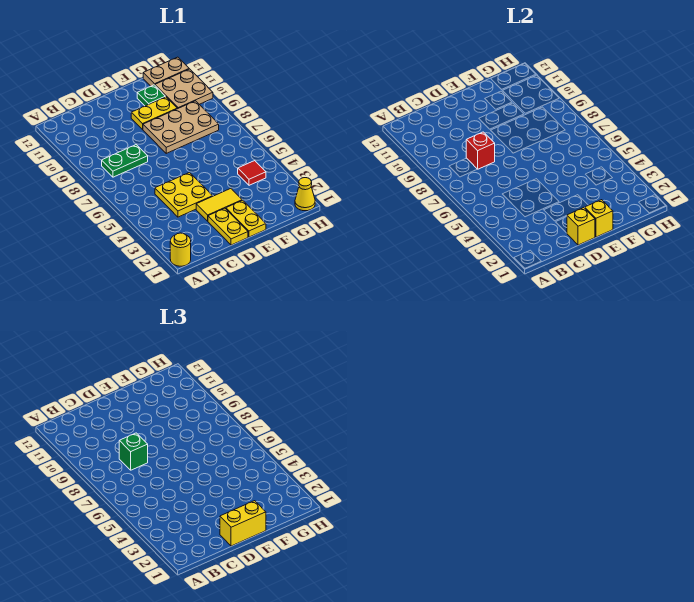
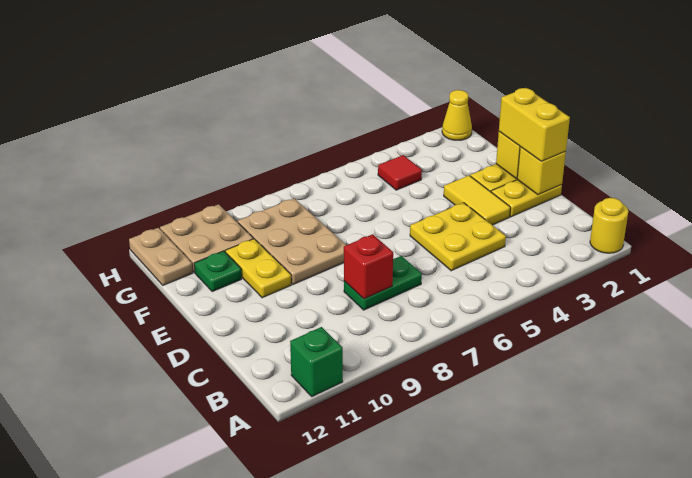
green 1x2 plate [102,145,148,177] -> green 1x2 plate turned to [344,256,422,310]
green 1x1 brick [119,433,148,470] -> green 1x1 brick moved to [290,327,343,396]

